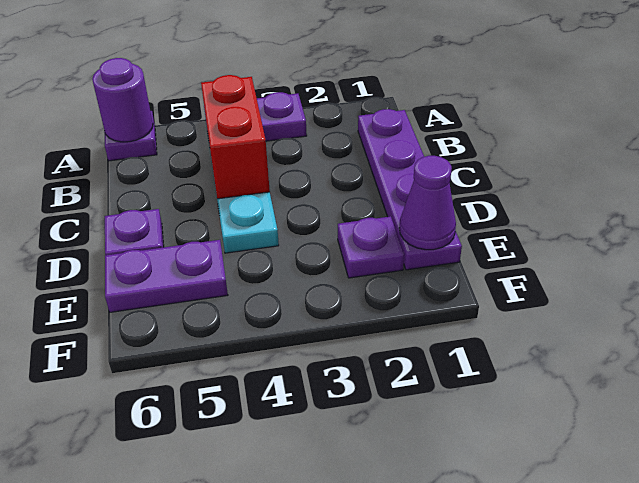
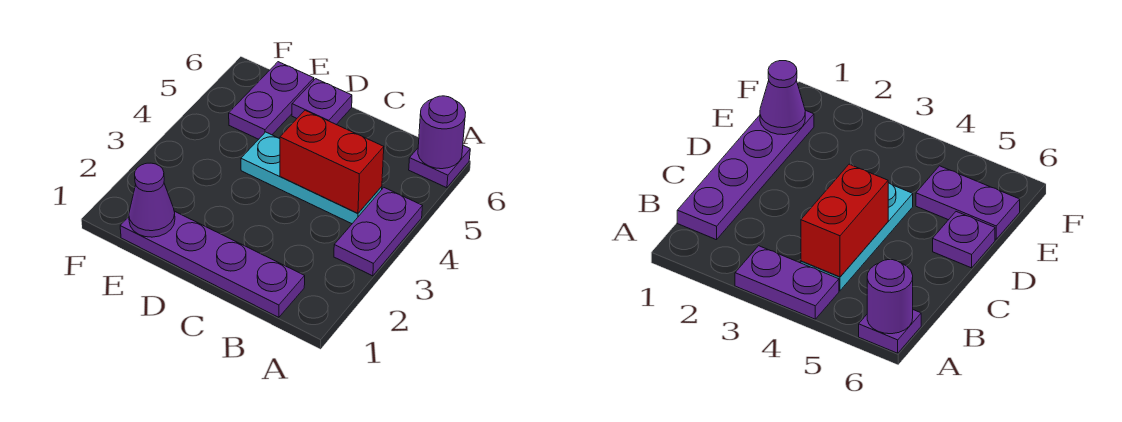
purple 1x1 plate [338,216,404,278] -> none

